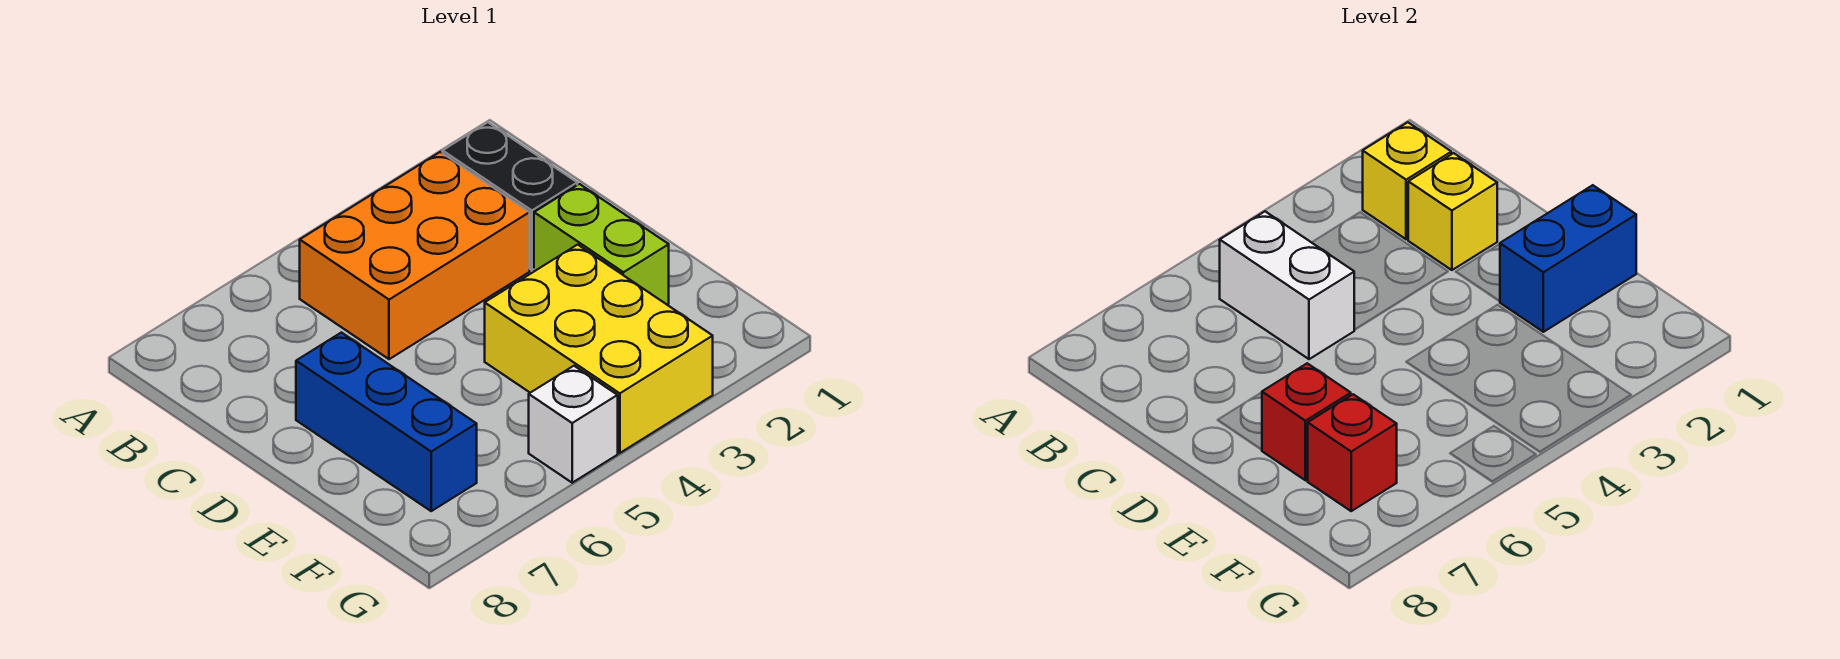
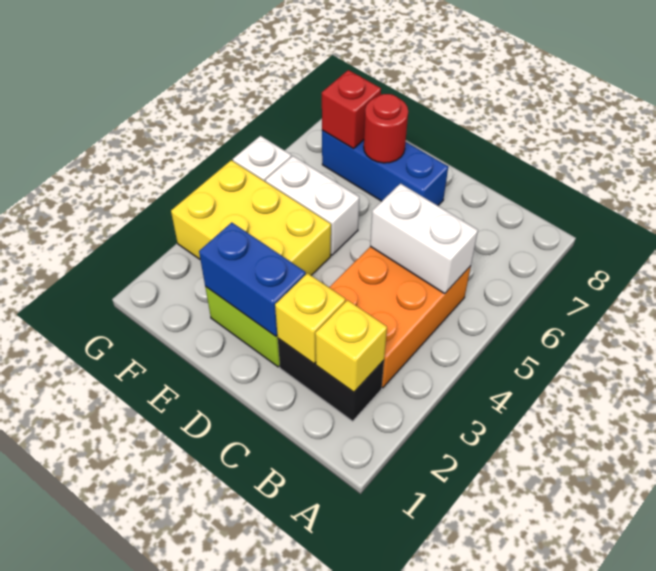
blue 1x2 brick [1500,185,1636,332] -> blue 1x2 brick turned to [199,222,306,336]
none -> white 1x2 brick [265,156,359,255]
red 1x1 brick [1262,363,1351,480] -> red 1x1 round brick [364,94,408,163]

